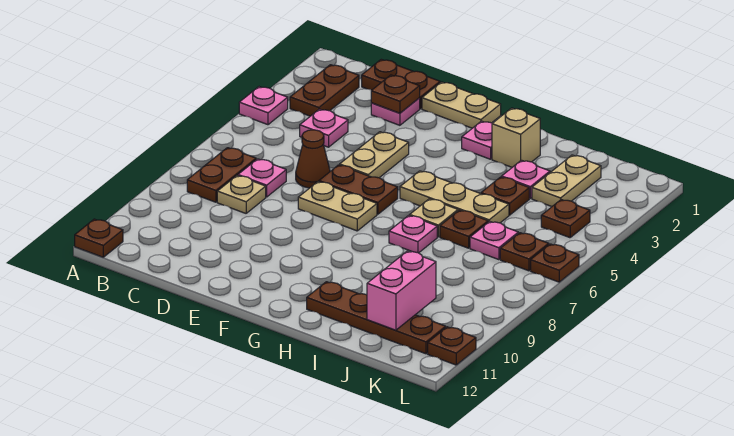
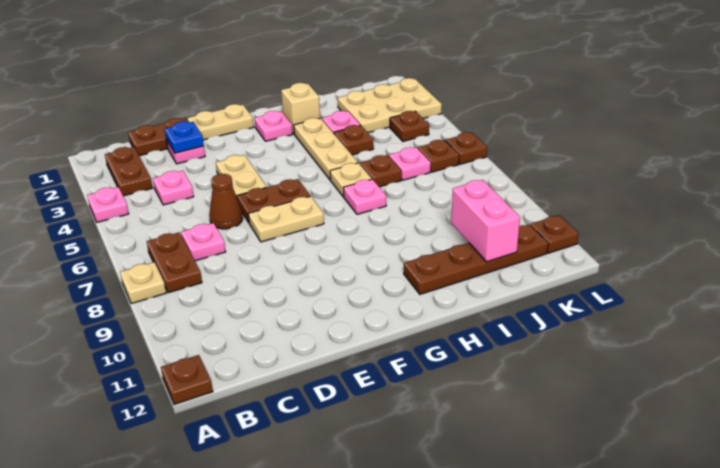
tan 1x1 plate [217,176,266,213] -> tan 1x1 plate moved to [120,262,166,304]
brown 1x1 plate [371,75,420,113] -> blue 1x1 plate [165,121,204,153]
tan 1x3 plate [400,171,509,223] -> tan 1x3 plate turned to [294,118,358,180]
tan 1x2 plate [532,155,601,207] -> tan 2x3 plate [338,78,442,133]

